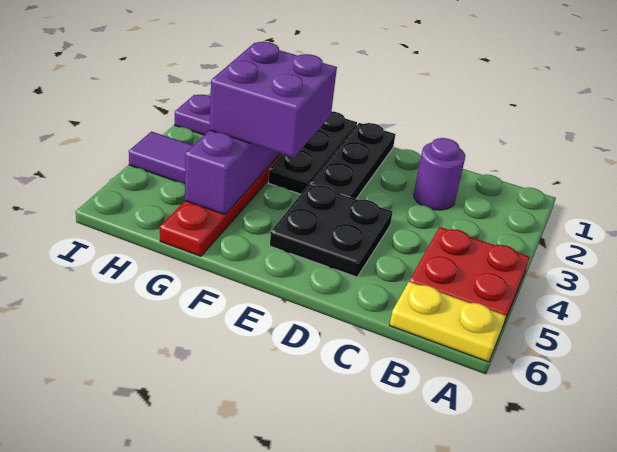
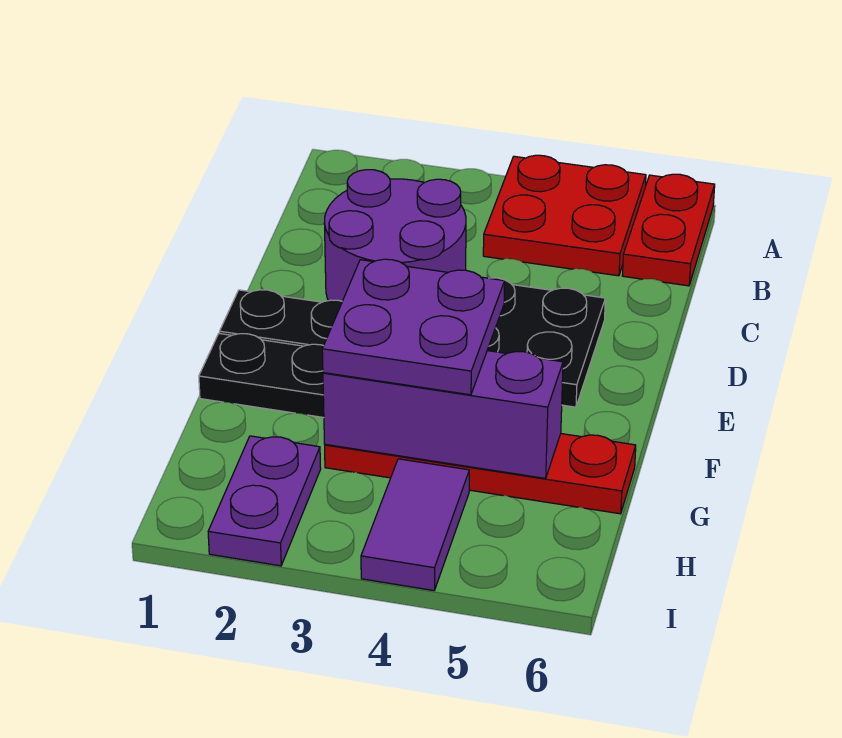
yellow 1x2 plate [389,282,506,362] -> red 1x2 plate [622,174,715,286]
purple 1x1 round brick [414,138,465,210] -> purple 2x2 round brick [324,170,466,301]
purple 2x2 brick [209,42,337,157] -> purple 2x2 plate [322,259,505,395]

